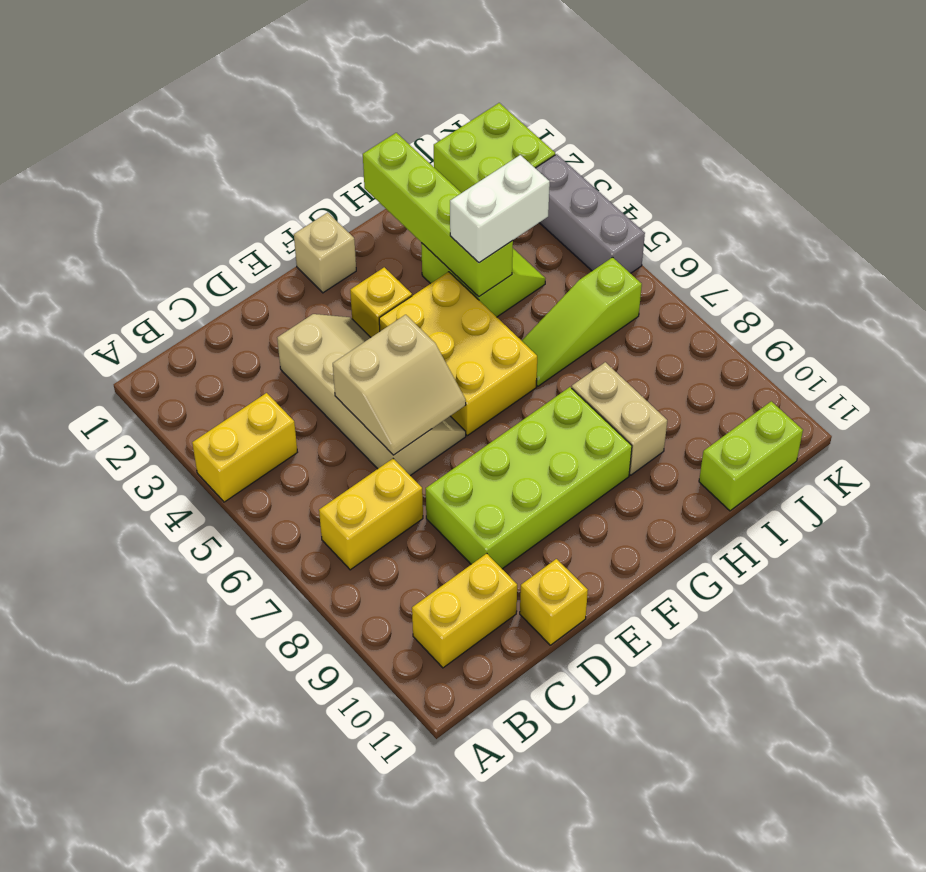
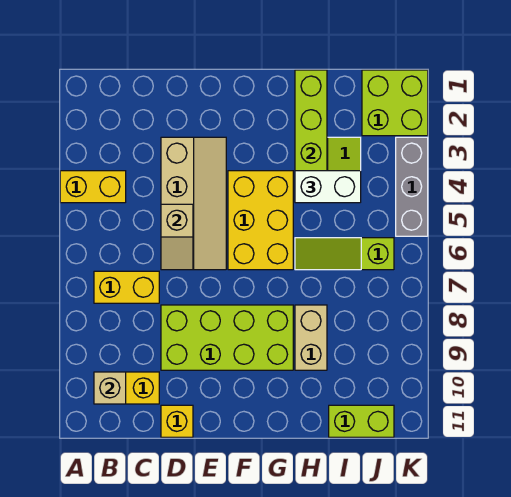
tan 2x2 slope [333,315,466,455] -> tan 1x2 slope [161,204,193,270]
tan 1x1 brick [294,213,356,293] -> tan 1x1 brick moved to [94,372,126,404]
yellow 1x1 brick [350,267,412,337] -> none

